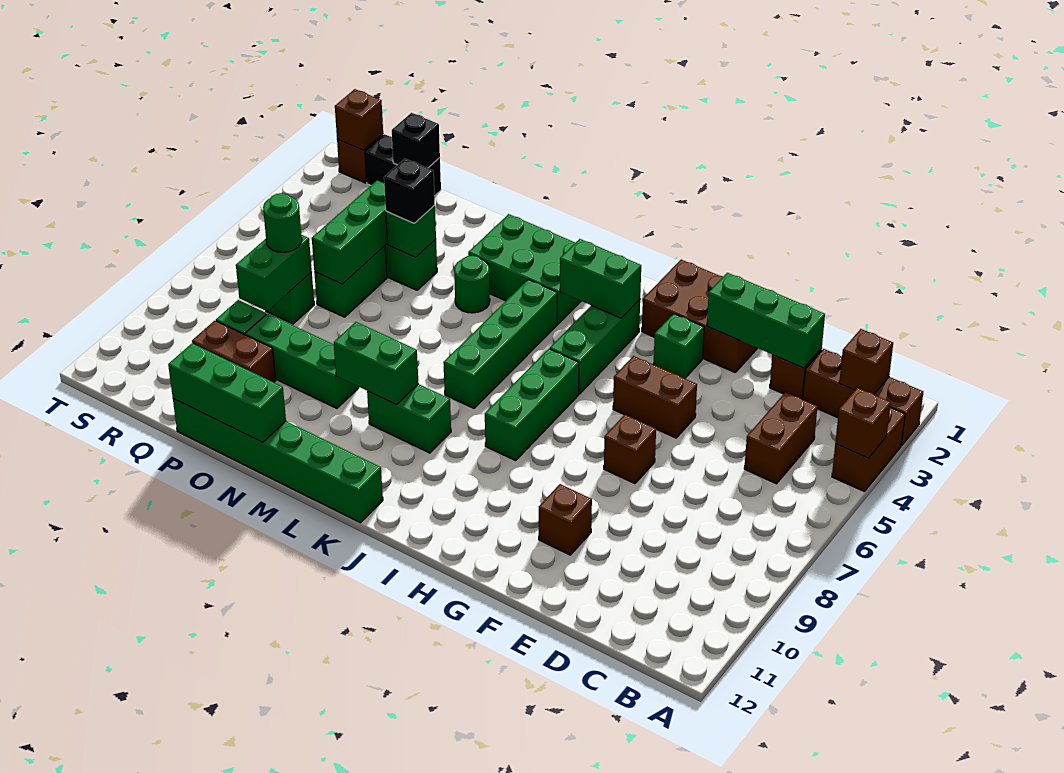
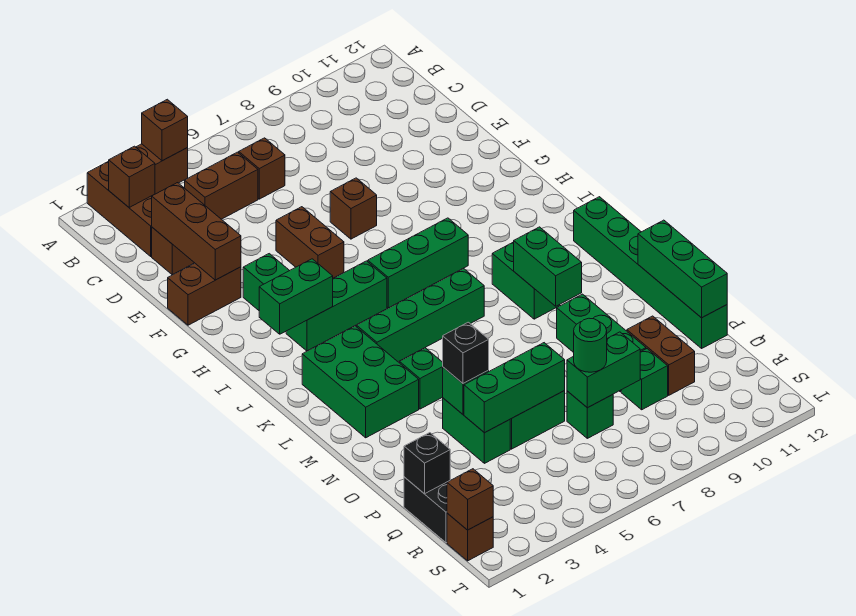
green 1x3 brick [707,273,825,368] -> brown 1x3 brick [152,183,241,280]
brown 2x3 brick [642,260,757,372] -> brown 1x2 brick [168,263,241,325]
brown 1x1 brick [539,484,592,555] -> brown 1x1 brick moved to [239,138,285,199]
green 1x2 brick [560,239,641,318] -> green 1x2 brick turned to [259,259,333,334]
green 1x1 round brick [454,255,490,313] -> green 1x1 brick [400,348,443,409]

